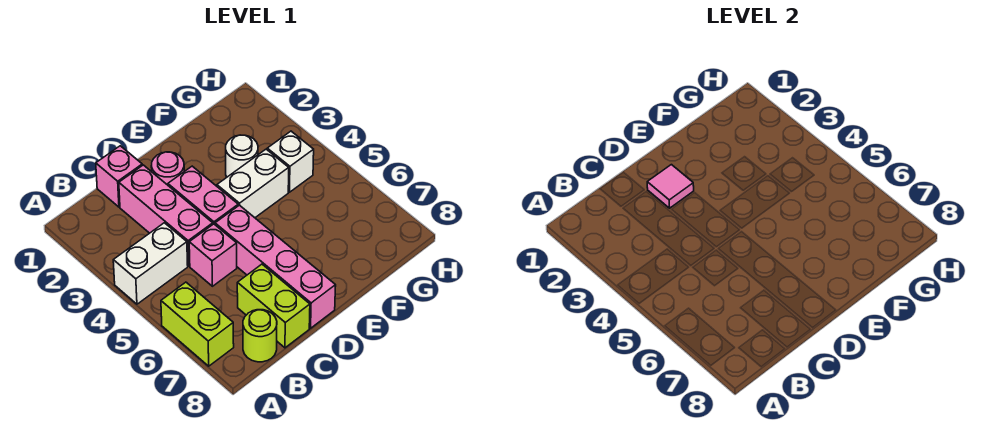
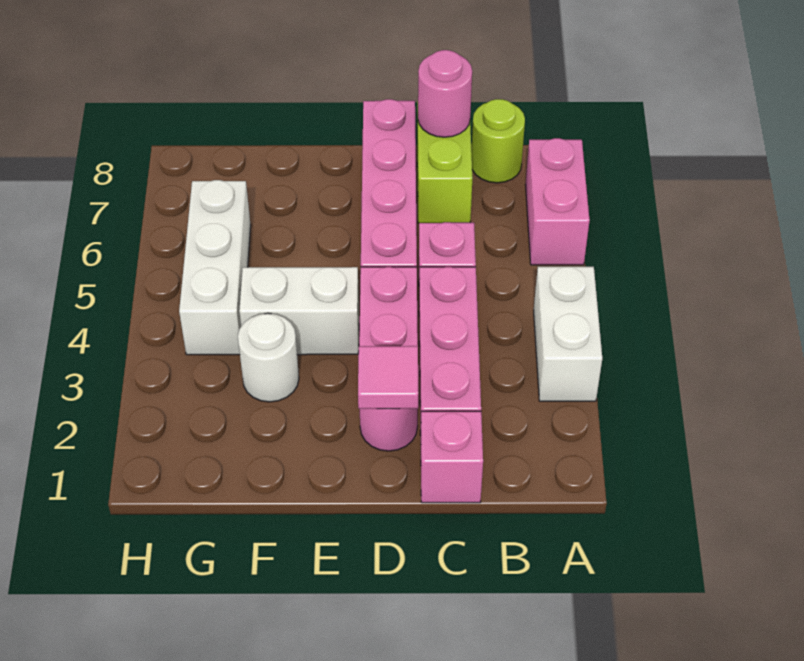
white 1x2 brick [113,223,188,304] -> white 1x2 brick turned to [534,267,602,401]
lime 1x2 brick [161,282,234,366] -> pink 1x2 brick [525,138,590,265]
none -> pink 1x1 round brick [418,50,472,137]
white 1x1 brick [267,131,314,192] -> white 1x3 brick [179,180,251,355]

